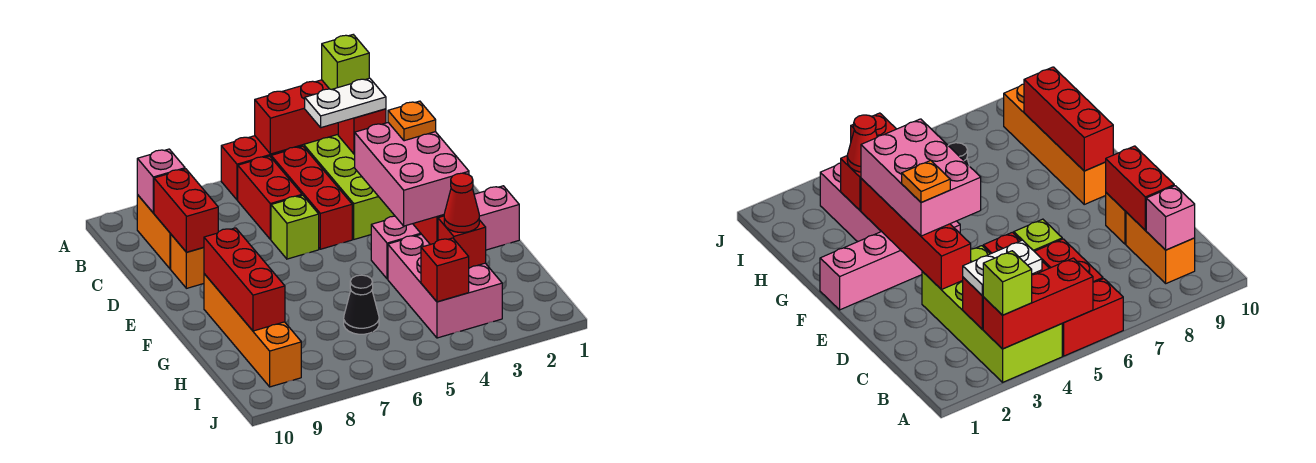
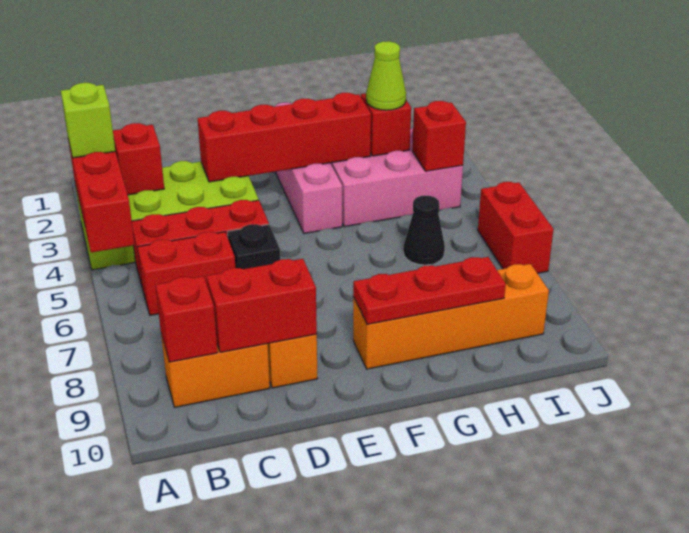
red 1x2 brick [221,136,302,200] -> red 1x2 brick moved to [478,182,554,273]
white 1x2 plate [305,78,386,128] -> none
pink 1x1 brick [137,149,185,213] -> red 1x1 brick [155,276,218,362]
lime 1x1 brick [271,195,319,259] -> black 1x1 brick [228,224,280,269]
pink 2x3 brick [355,123,469,226] -> none
orange 1x1 plate [388,101,436,141] -> none
red 1x3 brick [204,228,285,331] -> red 1x3 plate [353,257,506,324]
red 1x1 cone [444,173,479,232] -> lime 1x1 cone [366,41,406,110]

